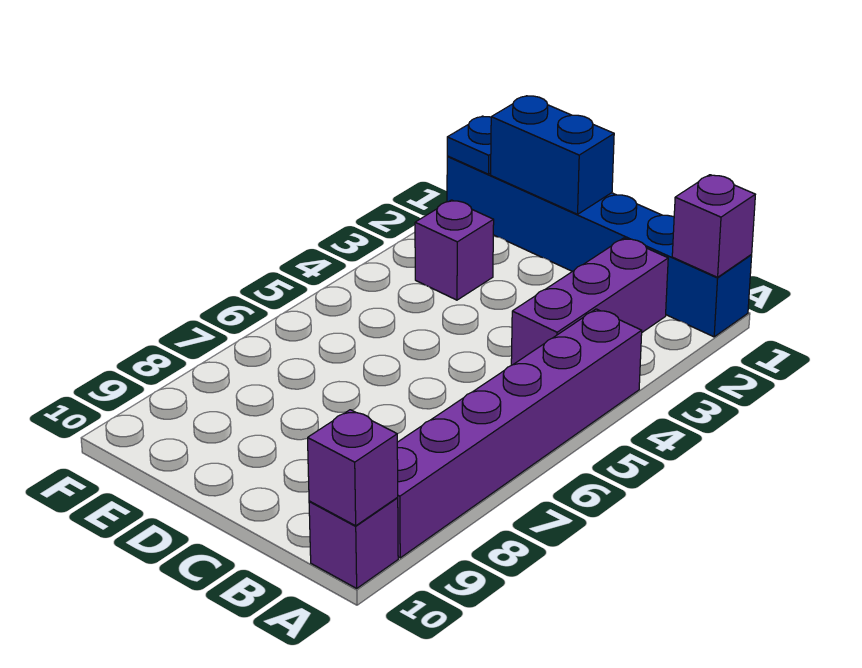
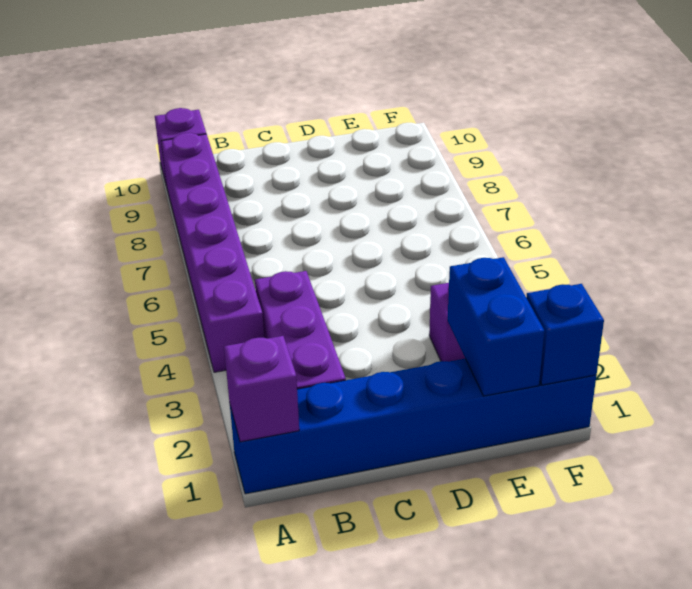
purple 1x1 brick [308,410,398,526] -> none
blue 1x2 brick [491,96,614,214] -> blue 1x2 brick turned to [448,257,545,396]
blue 1x1 plate [447,116,491,174] -> blue 1x1 brick [526,284,604,385]

